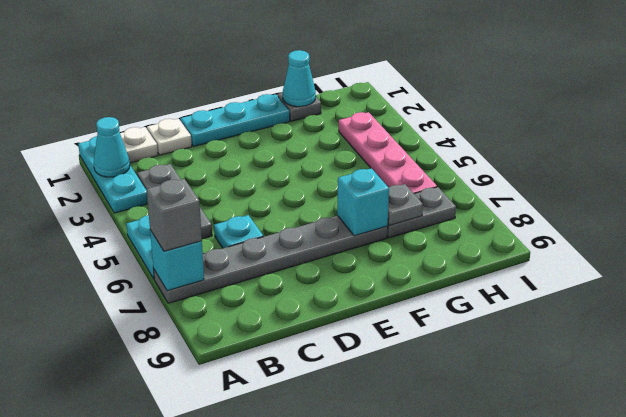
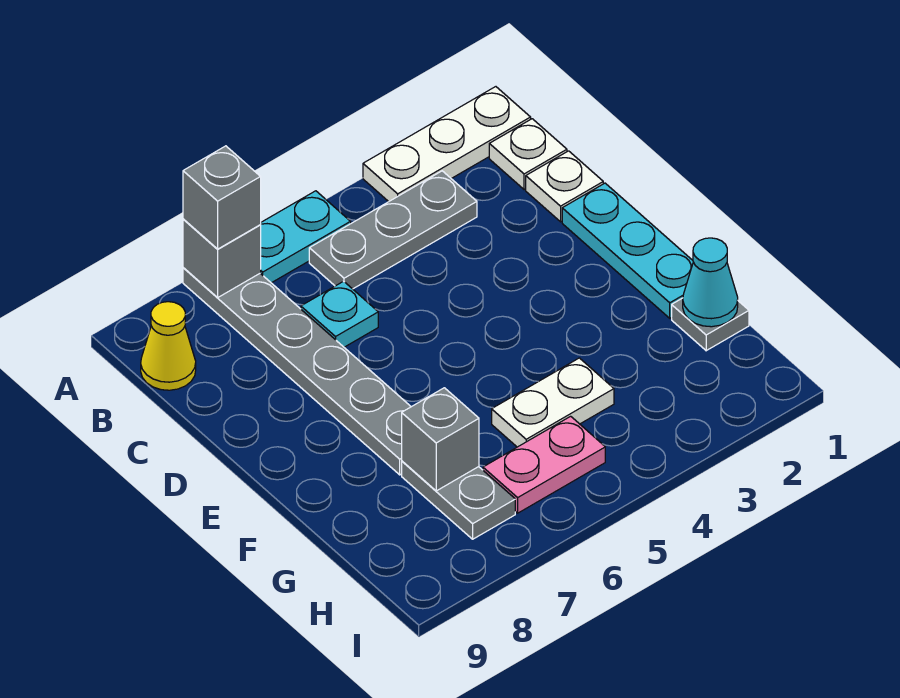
cyan 1x3 plate [78,136,148,213] -> white 1x3 plate [363,87,531,202]
cyan 1x1 cone [94,117,130,177] -> none
cyan 1x1 brick [150,230,204,291] -> grey 1x1 brick [183,219,261,297]
none -> yellow 1x1 cone [141,302,196,390]
cyan 1x1 brick [337,168,389,236] -> none
none -> white 1x2 plate [492,358,614,447]
grey 1x1 plate [388,184,423,225] -> grey 1x1 brick [402,388,479,491]
pink 1x4 plate [339,112,437,194] -> pink 1x2 plate [483,416,605,513]

